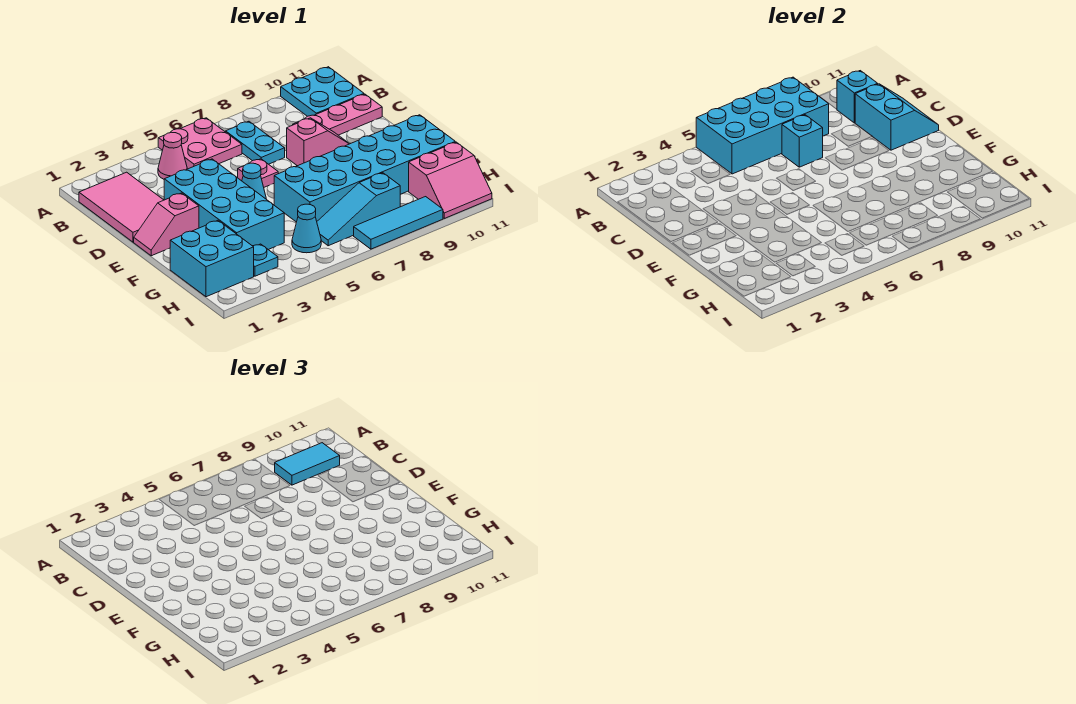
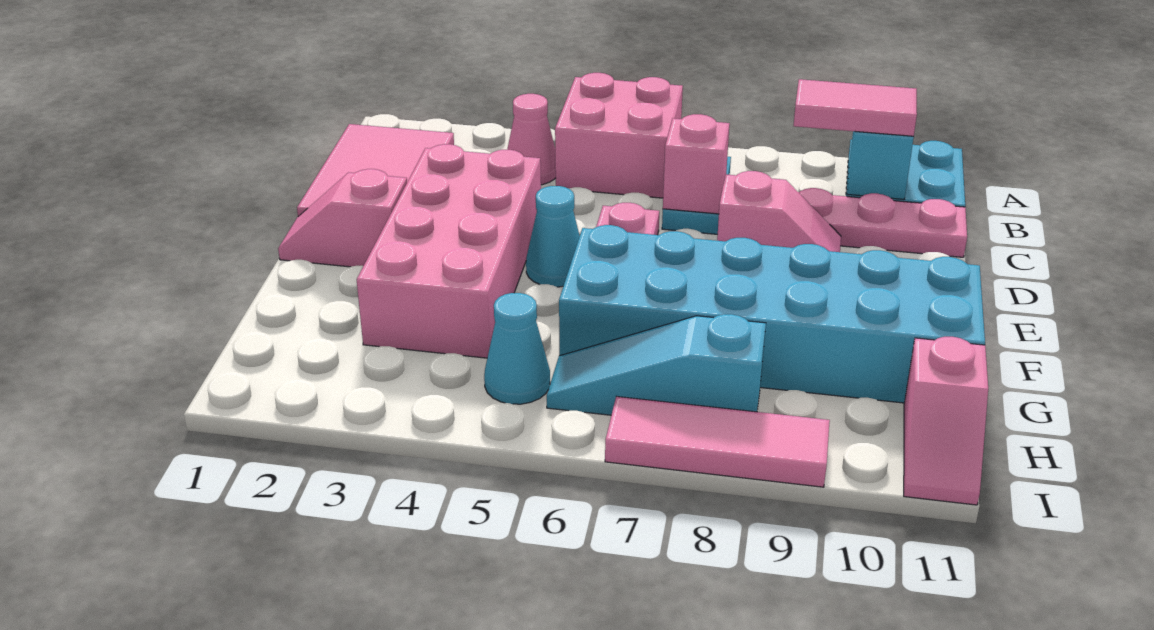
pink 2x2 plate [158,118,242,169] -> pink 2x2 brick [555,73,683,198]
cyan 2x4 brick [696,77,829,174] -> none
cyan 1x2 tile [275,443,340,485] -> pink 1x2 tile [793,79,917,136]
cyan 1x1 brick [782,115,823,167] -> pink 1x1 brick [663,114,730,214]
cyan 2x2 slope [855,84,939,150] -> none
cyan 2x4 brick [164,159,284,250] -> pink 2x4 brick [357,144,541,358]
cyan 2x2 brick [170,220,254,297] -> none
cyan 1x1 plate [253,244,278,276] -> none
pink 2x2 slope [409,142,492,218] -> pink 1x2 slope [904,337,988,505]
cyan 1x3 tile [354,197,443,249] -> pink 1x3 tile [605,396,830,487]

